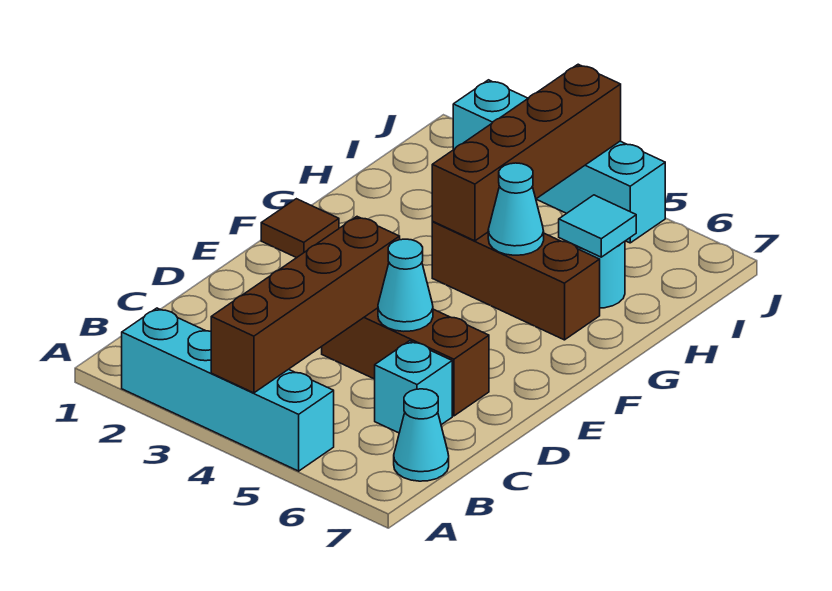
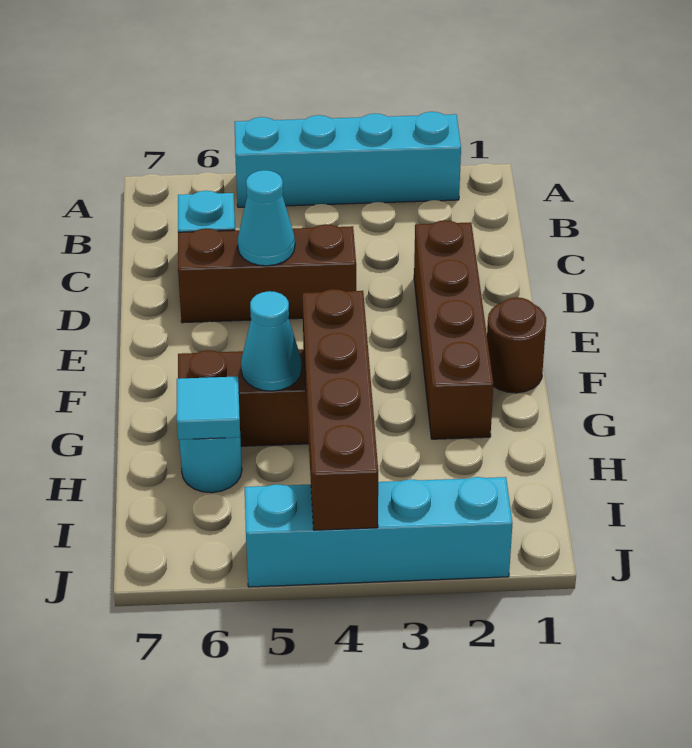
brown 1x4 brick [211,217,400,393] -> brown 1x4 brick moved to [414,220,493,439]
cyan 1x1 cone [394,389,449,481] -> none
brown 1x1 tile [261,199,339,258] -> brown 1x1 round brick [487,297,546,393]

